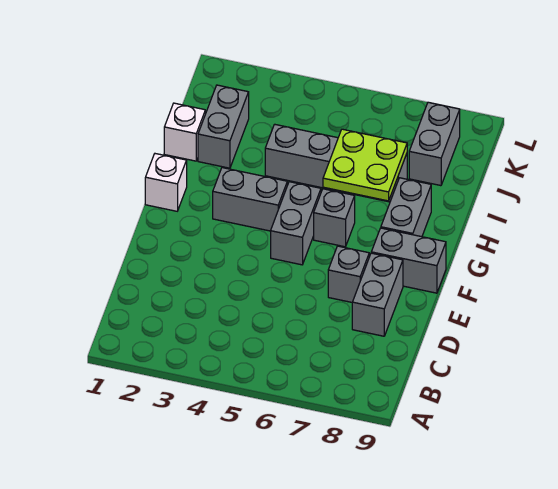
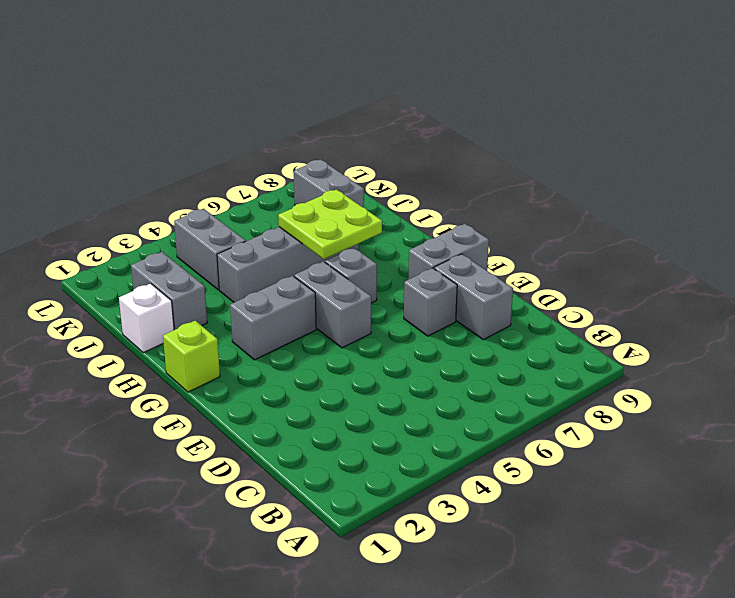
white 1x1 brick [145,154,187,211] -> lime 1x1 brick [163,321,220,392]
grey 1x2 brick [381,178,431,237] -> grey 1x2 brick moved to [174,209,246,290]

